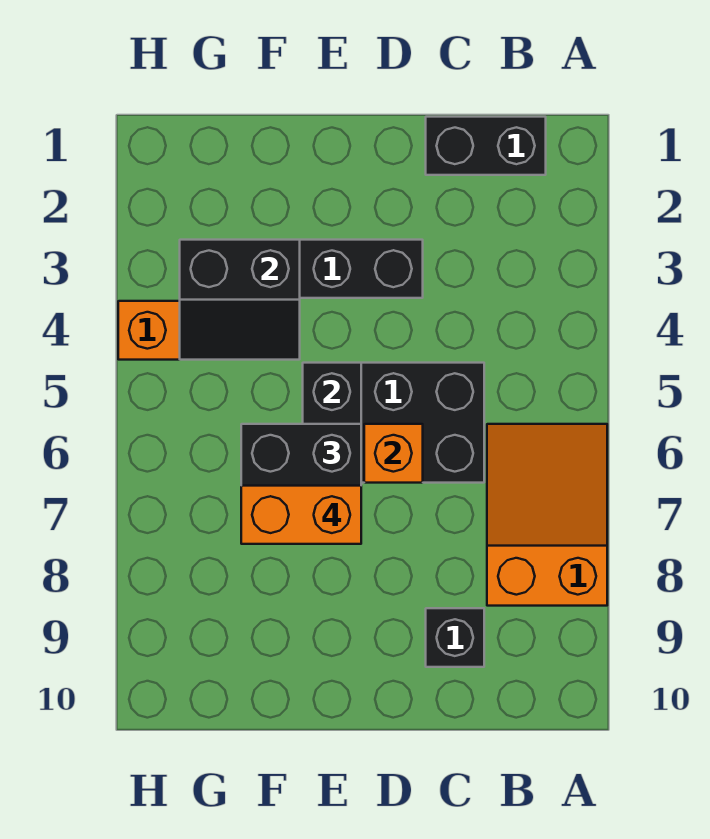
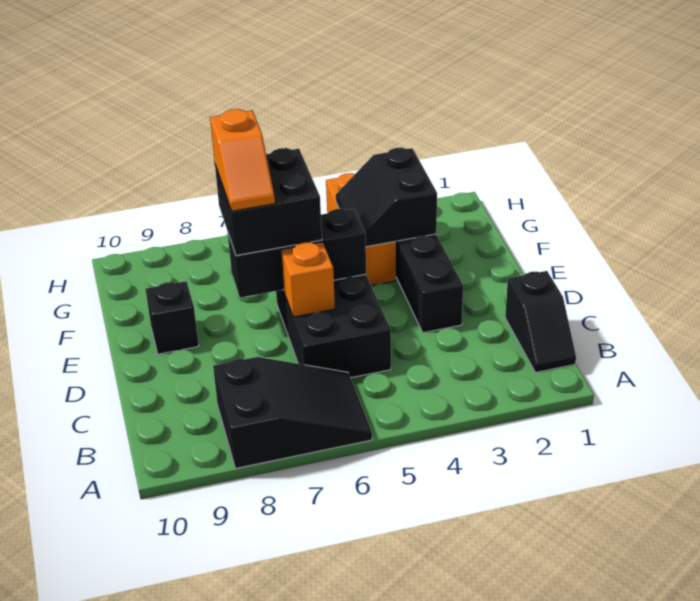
orange 2x3 slope [487,424,607,606] -> black 2x3 slope [213,357,372,468]
black 1x2 brick [426,117,546,175] -> black 1x2 slope [505,271,576,372]
black 1x1 brick [426,608,484,667] -> black 1x1 brick moved to [145,281,199,354]
orange 1x2 brick [241,486,361,544] -> orange 1x2 slope [210,109,275,211]

